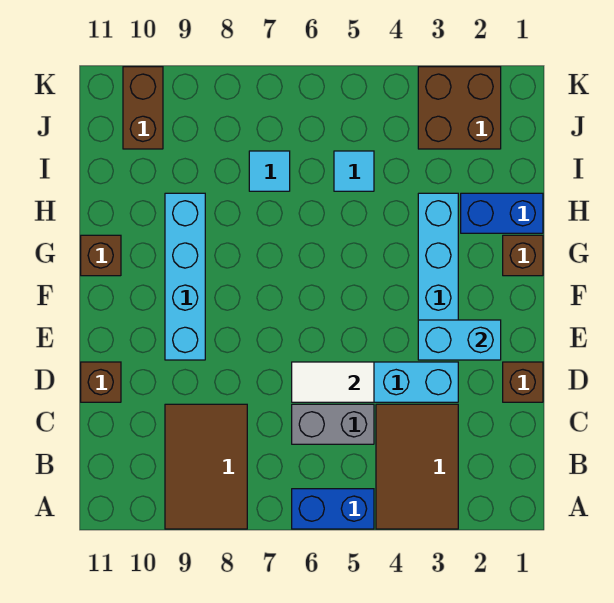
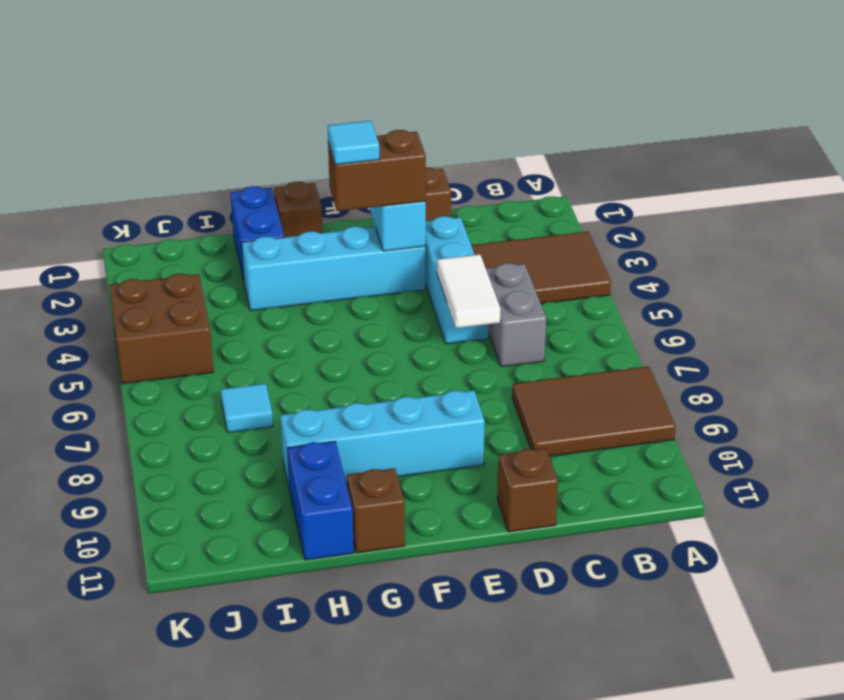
blue 1x2 brick [292,489,374,529] -> blue 1x2 brick moved to [288,441,354,560]
cyan 1x1 tile [334,151,374,191] -> cyan 1x1 tile moved to [328,121,379,165]
brown 2x2 brick [418,67,501,149] -> brown 2x2 brick moved to [109,274,213,384]
brown 1x2 brick [123,67,163,149] -> brown 1x2 brick moved to [328,130,426,211]

